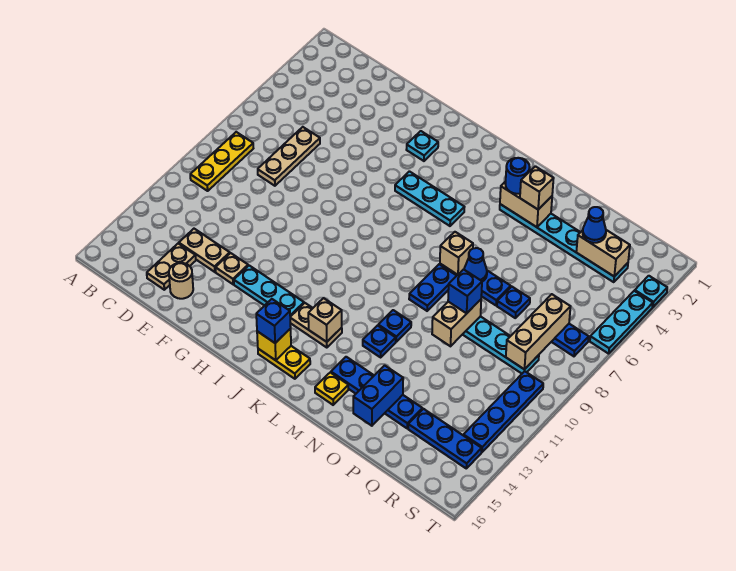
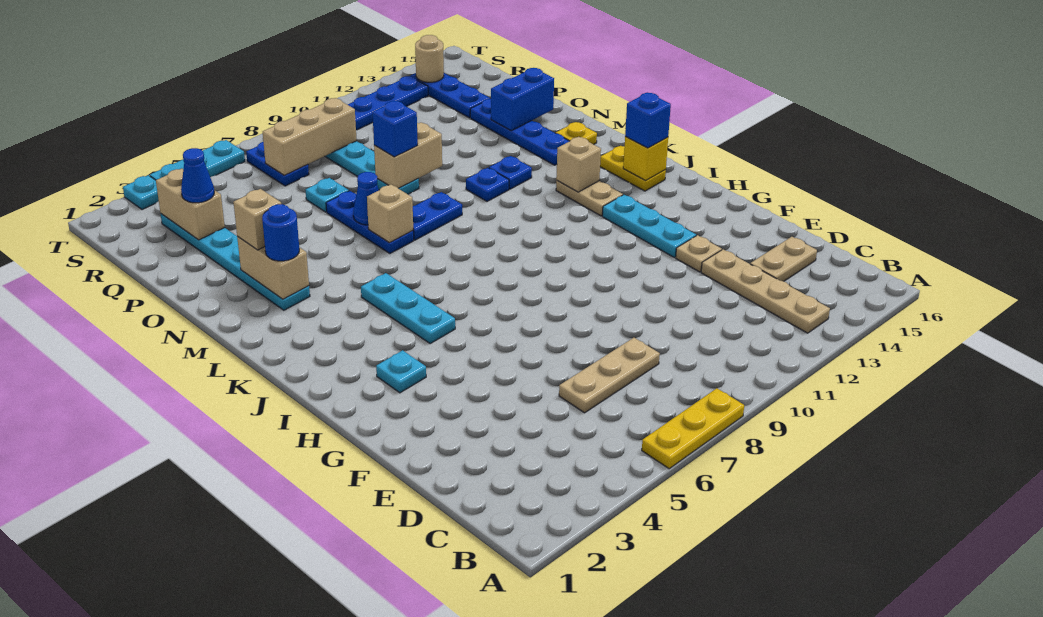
yellow 1x3 plate [190,132,253,191] -> yellow 1x3 plate moved to [642,388,744,469]
tan 1x2 plate [179,229,230,272] -> tan 1x4 plate [701,249,830,333]
tan 1x1 round brick [169,263,193,299] -> tan 1x1 round brick moved to [415,35,444,82]
blue 1x1 plate [497,287,530,318] -> cyan 1x1 plate [306,178,349,212]

